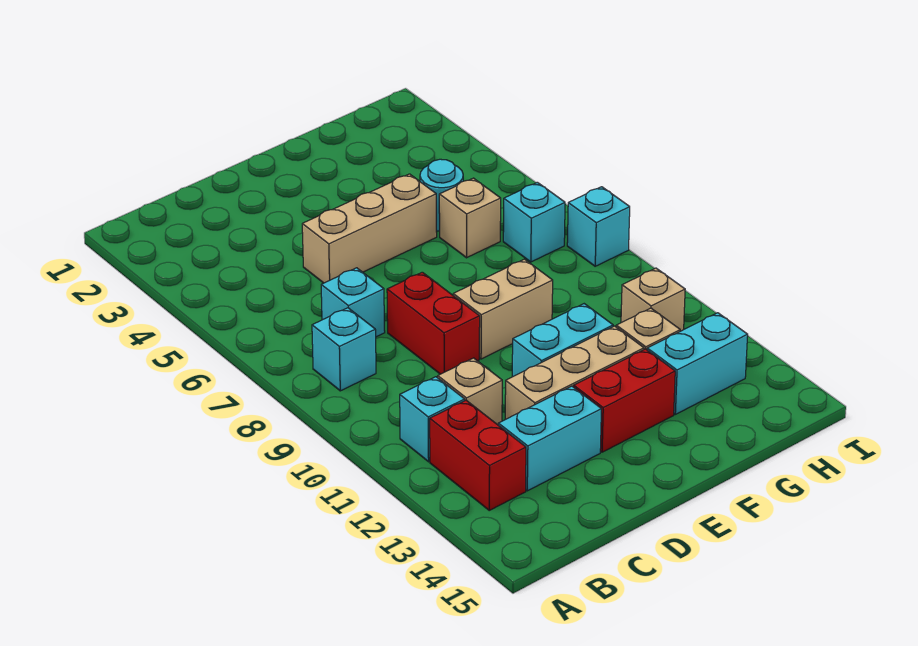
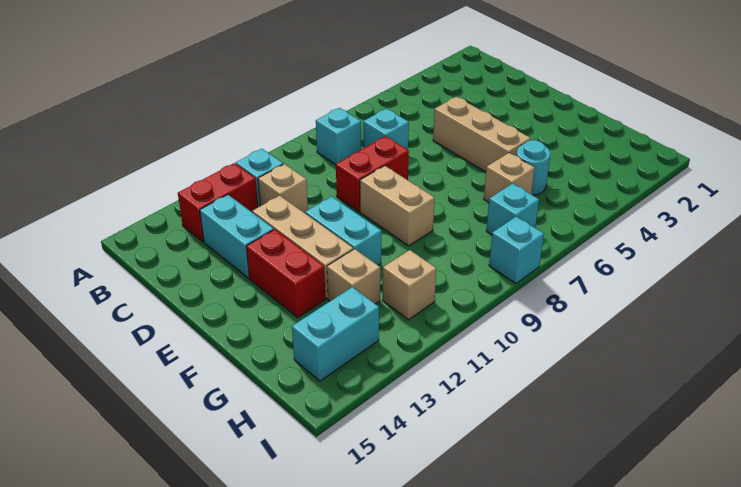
cyan 1x2 brick [647,313,748,414] -> cyan 1x2 brick turned to [292,287,379,381]

